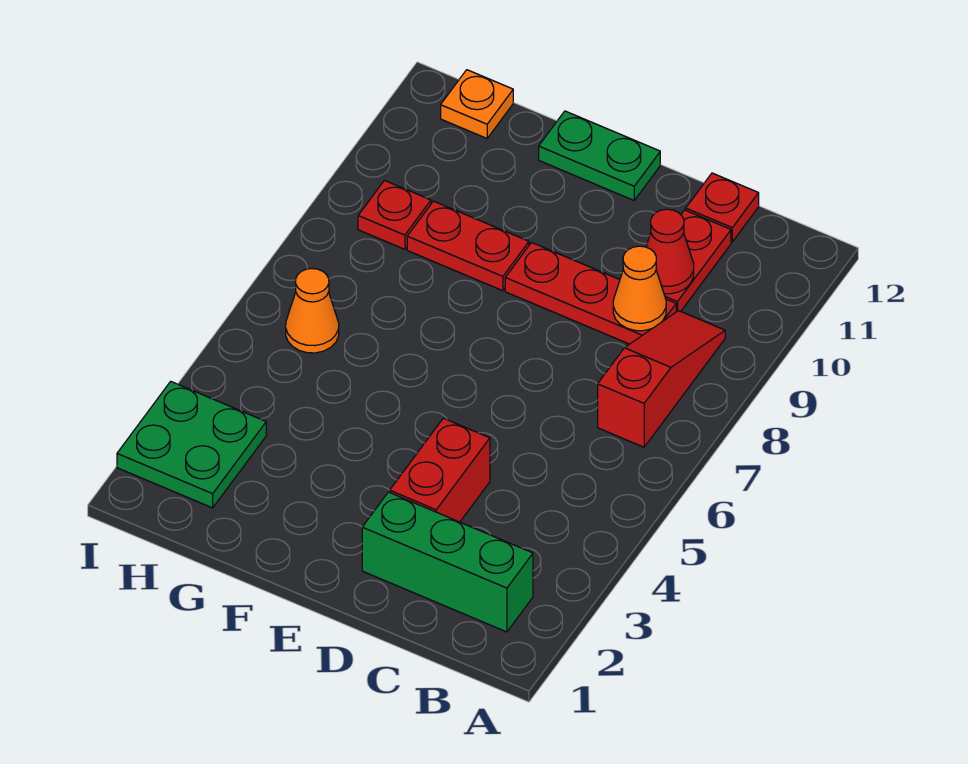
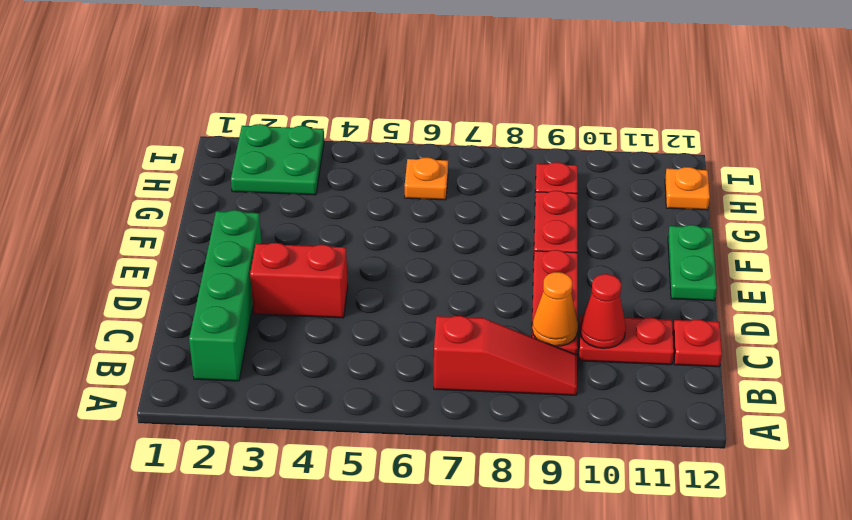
green 1x3 brick [362,492,533,632] -> green 1x4 brick [189,210,262,381]
orange 1x1 cone [286,269,339,353] -> orange 1x1 plate [405,157,448,200]

